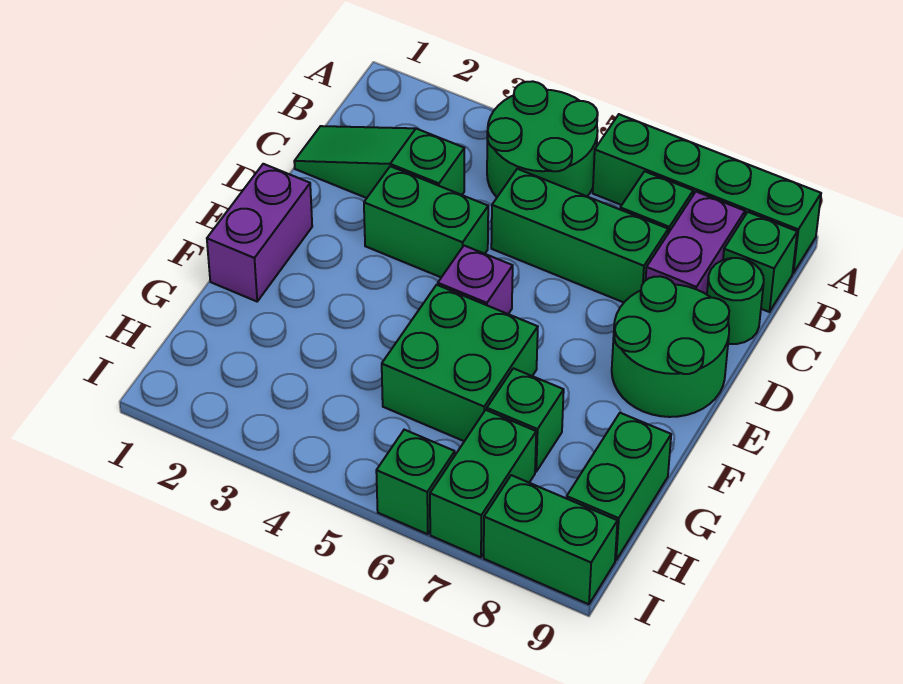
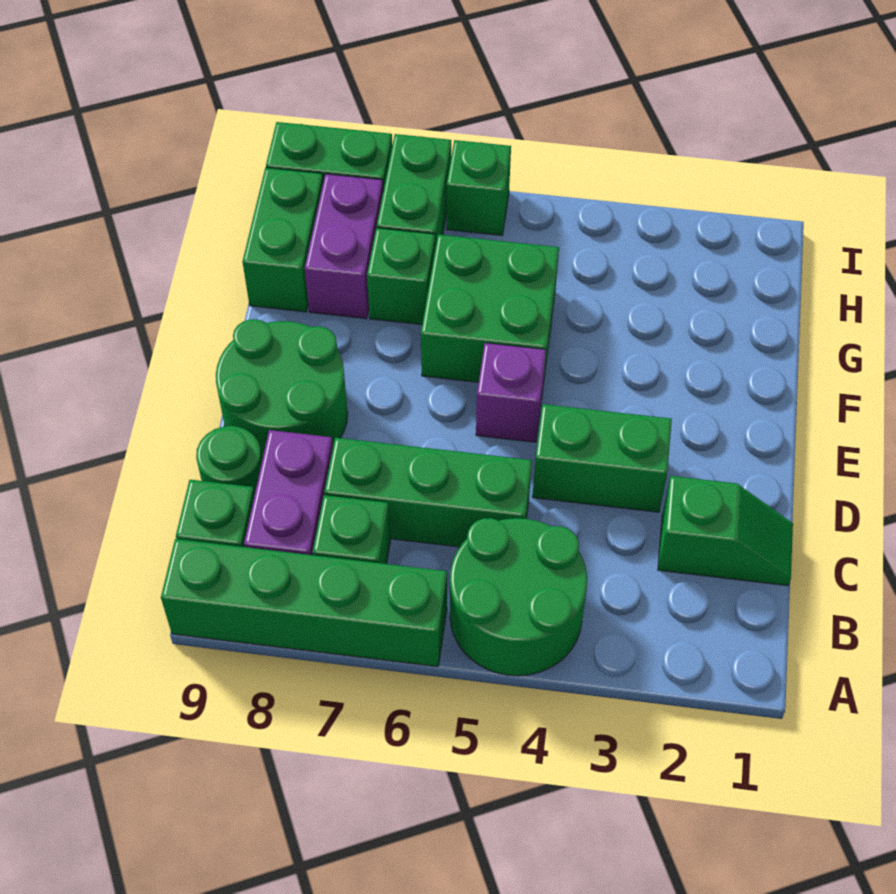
green 1x3 slope [294,126,464,198] -> green 1x2 slope [658,476,793,586]
purple 1x2 brick [207,164,312,301] -> purple 1x2 brick moved to [305,174,383,319]

